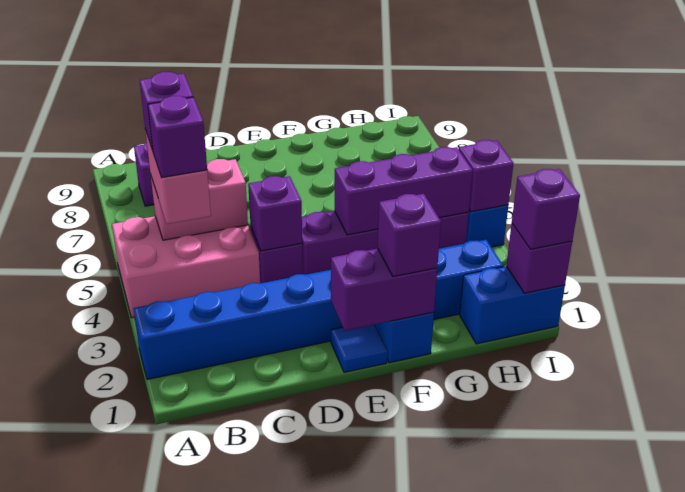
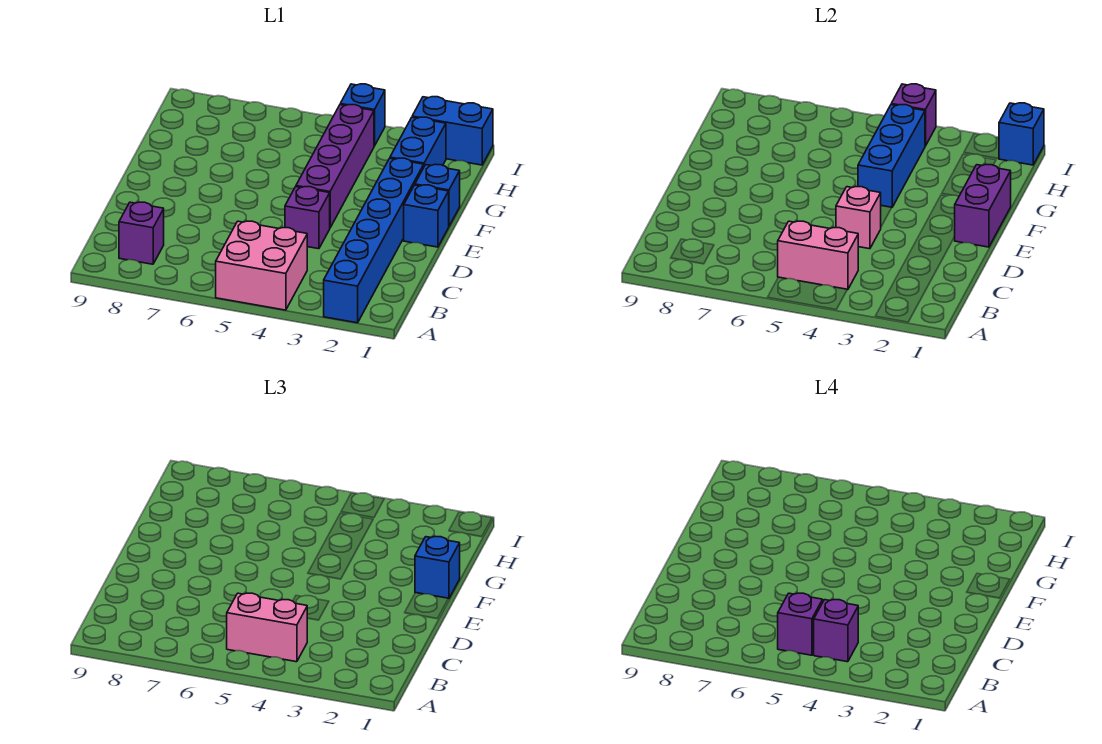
pink 2x3 brick [112,216,260,318] -> pink 2x2 brick [216,221,307,310]
pink 1x2 brick [151,159,248,240] -> pink 1x2 brick turned to [778,221,858,290]
purple 1x1 brick [248,176,302,251] -> pink 1x1 brick [836,187,881,249]
blue 1x1 tile [331,325,387,372] -> blue 1x1 brick [404,185,449,247]
purple 1x1 brick [378,194,441,277] -> blue 1x1 brick [415,536,460,599]
purple 1x3 brick [335,147,473,235] -> blue 1x3 brick [858,105,925,208]
blue 1x2 brick [460,266,565,344] -> blue 1x2 brick turned to [412,97,493,165]
purple 1x1 brick [506,224,572,293] -> blue 1x1 brick [999,103,1044,165]
purple 1x1 brick [512,169,580,249] -> none

